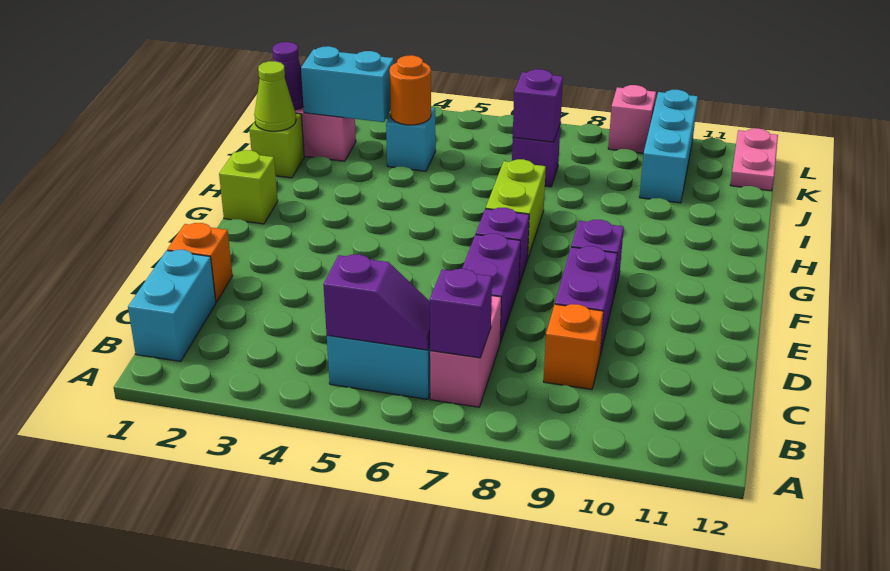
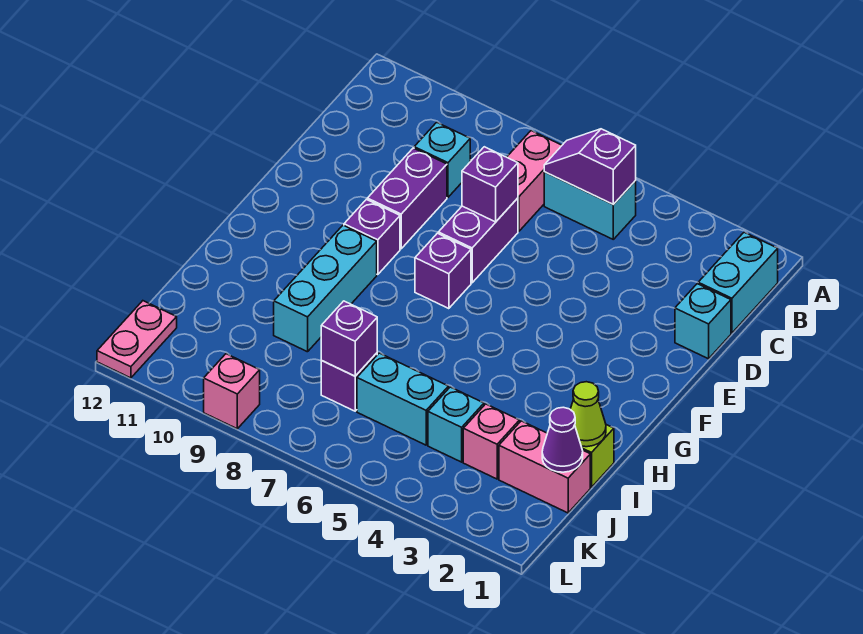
purple 1x1 brick [430,269,492,358] -> purple 1x1 brick moved to [462,147,518,222]
orange 1x1 brick [543,304,603,390] -> cyan 1x1 brick [414,122,470,197]
orange 1x1 brick [167,223,233,302] -> cyan 1x1 brick [675,284,731,359]
lime 1x1 brick [219,150,278,224] -> none
lime 1x2 brick [486,159,546,257] -> none
cyan 1x2 brick [301,46,394,122] -> cyan 1x2 brick moved to [357,353,448,445]
none -> pink 1x1 brick [463,404,519,479]
orange 1x1 round brick [390,55,431,125] -> none
cyan 1x3 brick [639,90,698,203] -> cyan 1x3 brick moved to [274,225,377,352]

